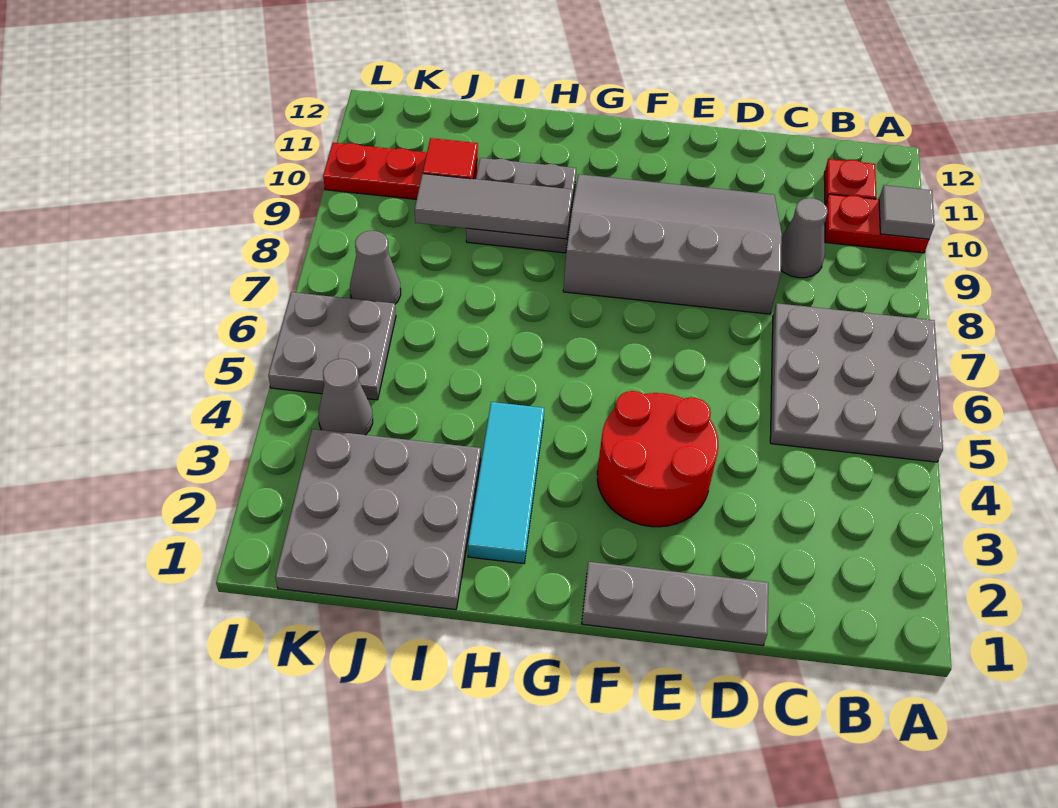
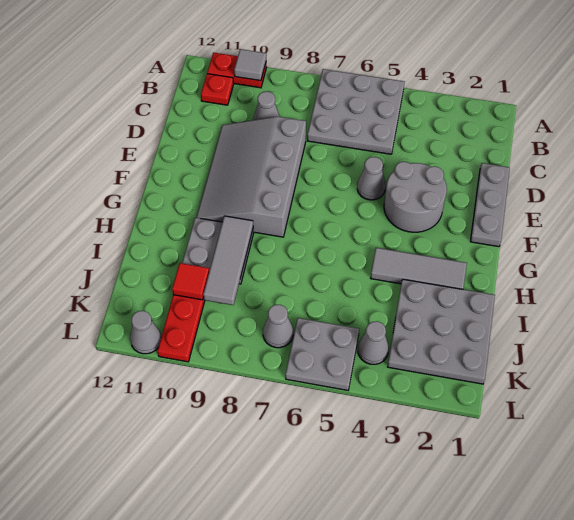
red 1x2 plate [825,194,929,253] -> red 1x2 plate turned to [207,53,267,88]
red 2x2 round brick [597,391,718,527] -> grey 2x2 round brick [384,162,447,232]
none -> grey 1x1 cone [357,157,386,200]
cyan 1x3 tile [468,402,544,564] -> grey 1x3 tile [371,248,467,289]
none -> grey 1x1 cone [130,311,161,354]

